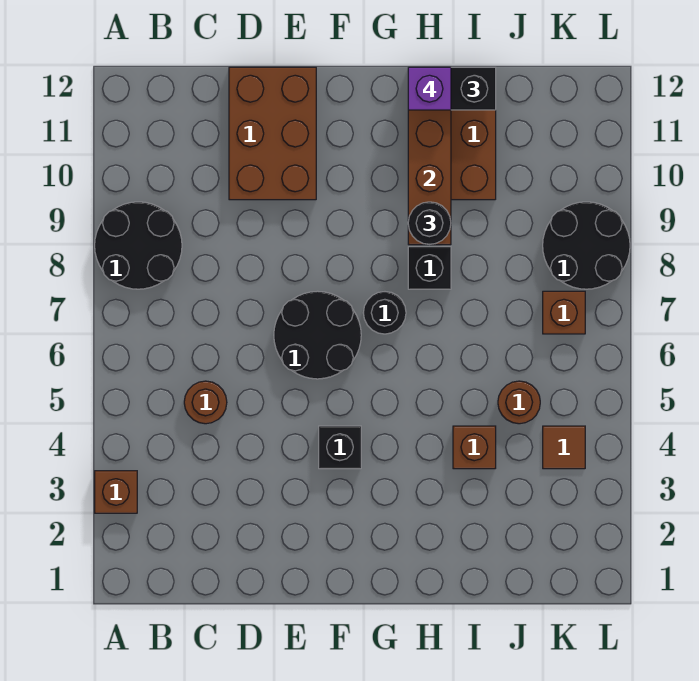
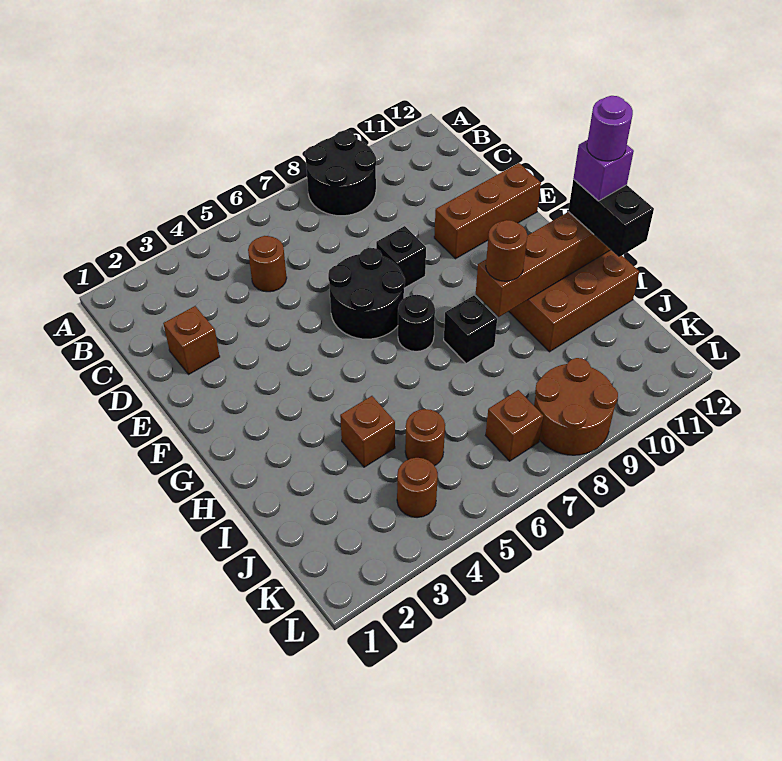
brown 1x1 brick [95,471,137,513] -> brown 1x1 brick moved to [163,306,220,374]
brown 2x3 brick [229,67,316,200] -> brown 1x3 brick [434,163,541,259]
black 1x1 brick [319,426,361,469] -> black 1x1 brick moved to [376,226,426,288]
black 1x1 round brick [408,202,451,245] -> brown 1x1 round brick [486,220,527,281]
none -> purple 1x1 round brick [587,96,633,161]
brown 1x1 tile [543,426,585,469] -> brown 1x1 round brick [397,458,438,518]
black 2x2 round brick [543,202,630,289] -> brown 2x2 round brick [534,358,618,455]

